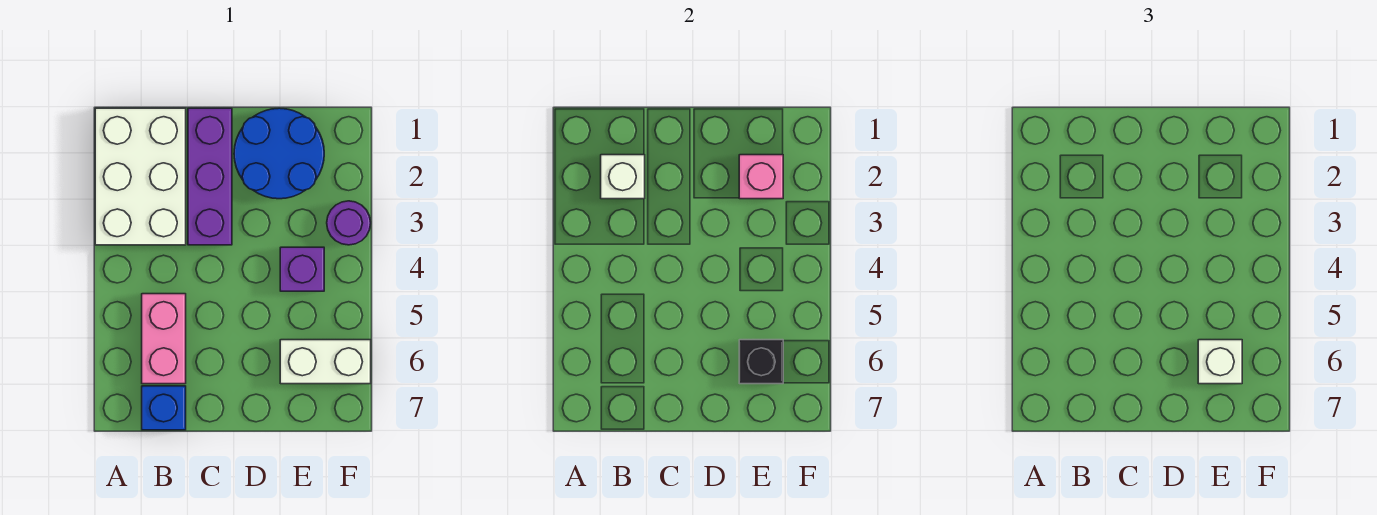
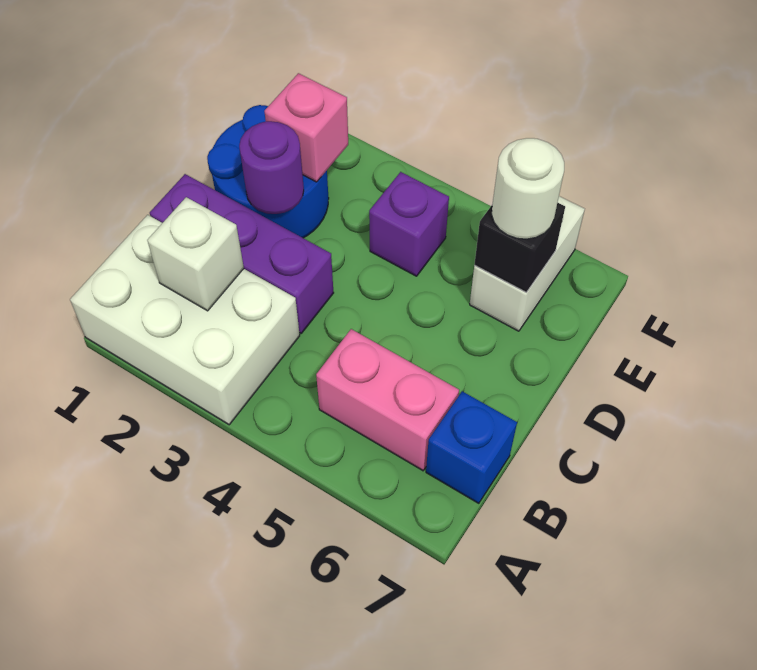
white 1x1 brick [1198,340,1242,384] -> white 1x1 round brick [492,138,564,239]
purple 1x1 round brick [327,201,371,245] -> purple 1x1 round brick moved to [239,121,304,214]

